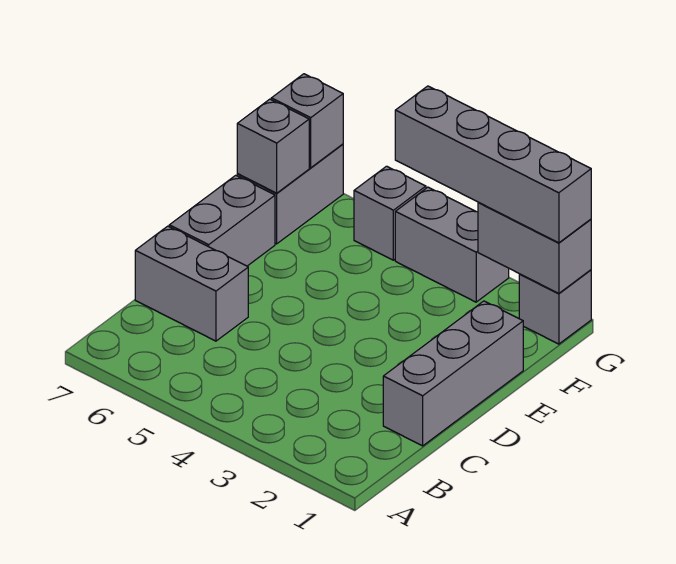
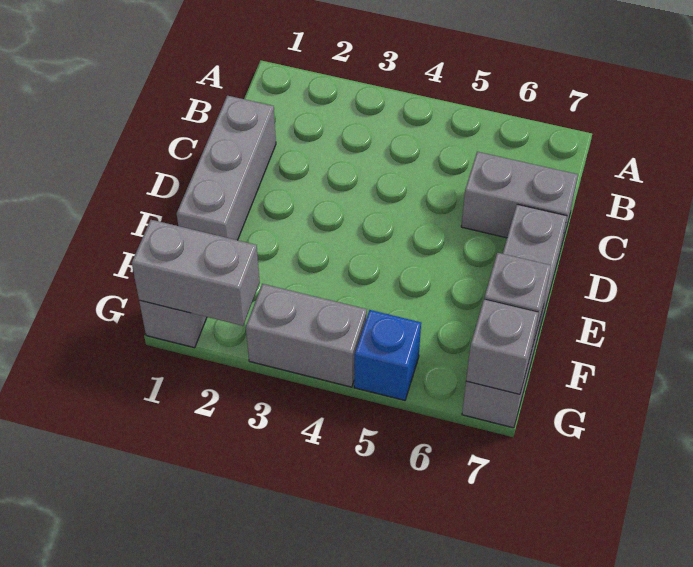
grey 1x4 brick [395,86,591,243] -> none
grey 1x1 brick [354,166,426,260] -> blue 1x1 brick [354,310,421,400]

